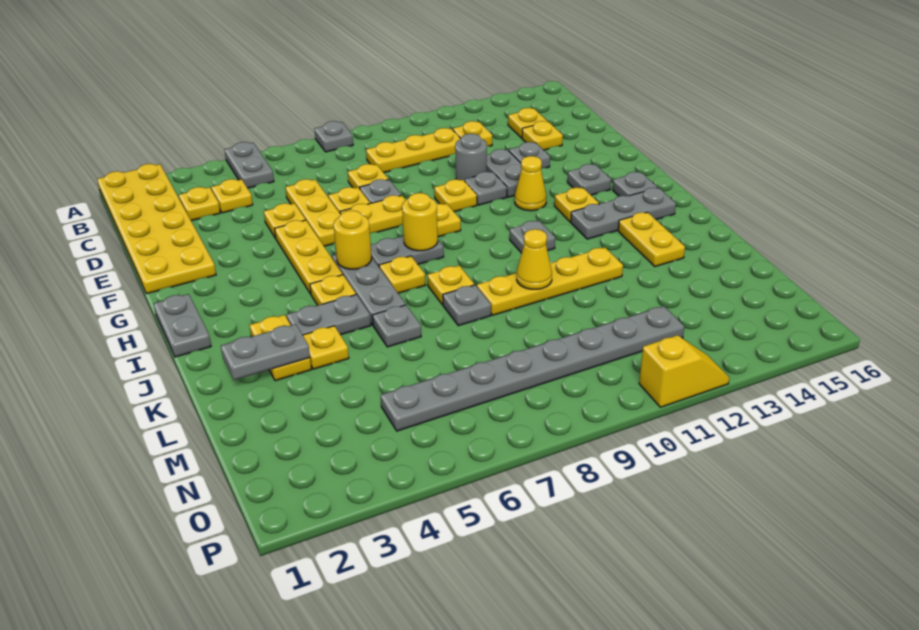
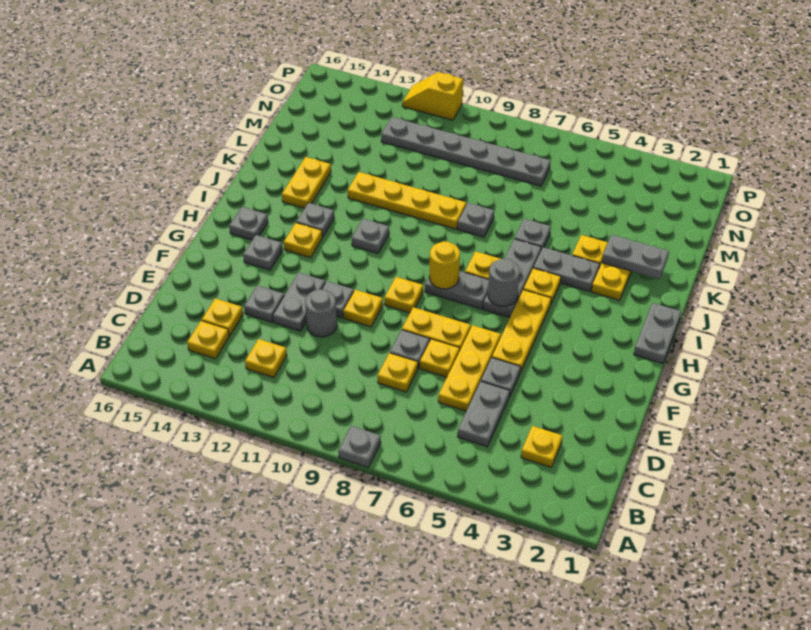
yellow 2x6 plate [97,164,216,294] -> none
grey 1x2 plate [224,142,274,188] -> grey 1x2 plate moved to [458,381,510,447]
yellow 1x1 plate [211,179,253,213] -> none
yellow 1x3 plate [366,128,461,173] -> none
yellow 1x1 plate [264,203,306,238] -> grey 1x1 plate [481,358,521,397]
yellow 1x1 cone [515,156,546,211] -> none
yellow 1x1 round brick [334,210,372,269] -> grey 1x1 round brick [488,259,520,306]
grey 1x3 plate [571,188,676,239] -> grey 1x1 plate [296,203,334,237]
yellow 1x1 plate [427,266,474,305] -> none
yellow 1x1 cone [517,229,552,289] -> none
grey 1x8 plate [381,306,684,431] -> grey 1x6 plate [381,117,551,186]

